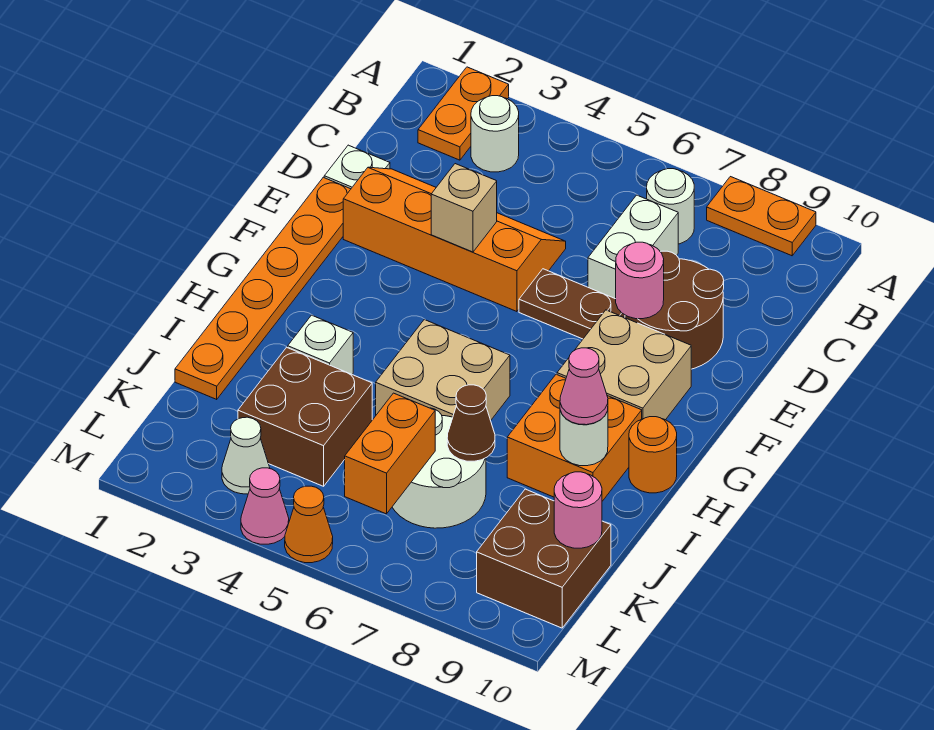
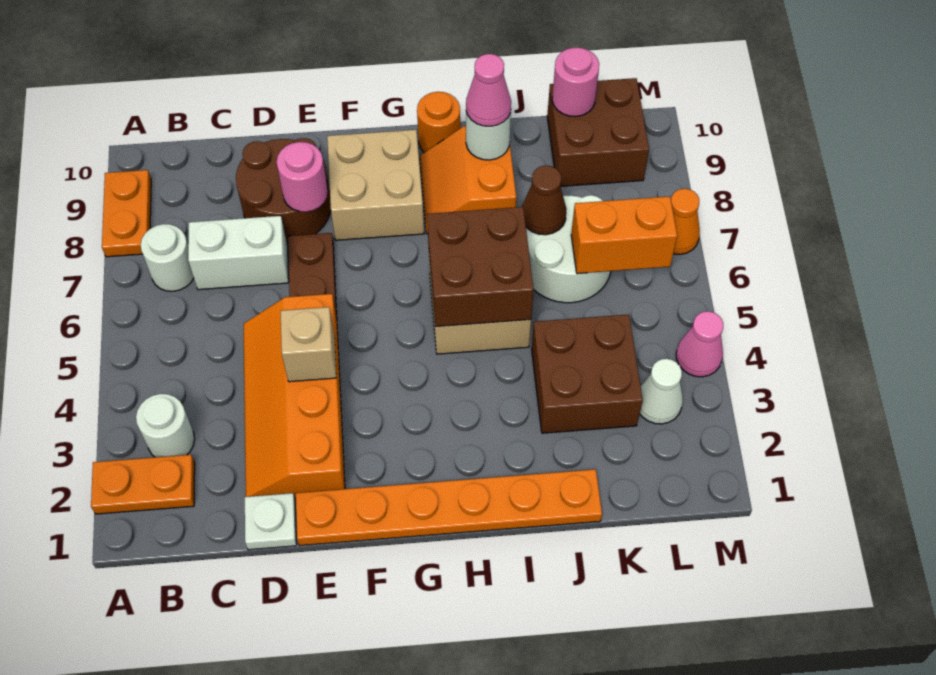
none -> brown 2x2 brick [427,207,534,327]
orange 2x2 brick [507,374,642,501] -> orange 2x2 slope [420,126,516,234]
white 1x1 brick [288,315,353,374] -> none
orange 1x1 cone [285,486,333,563] -> orange 1x1 cone moved to [671,189,700,254]

